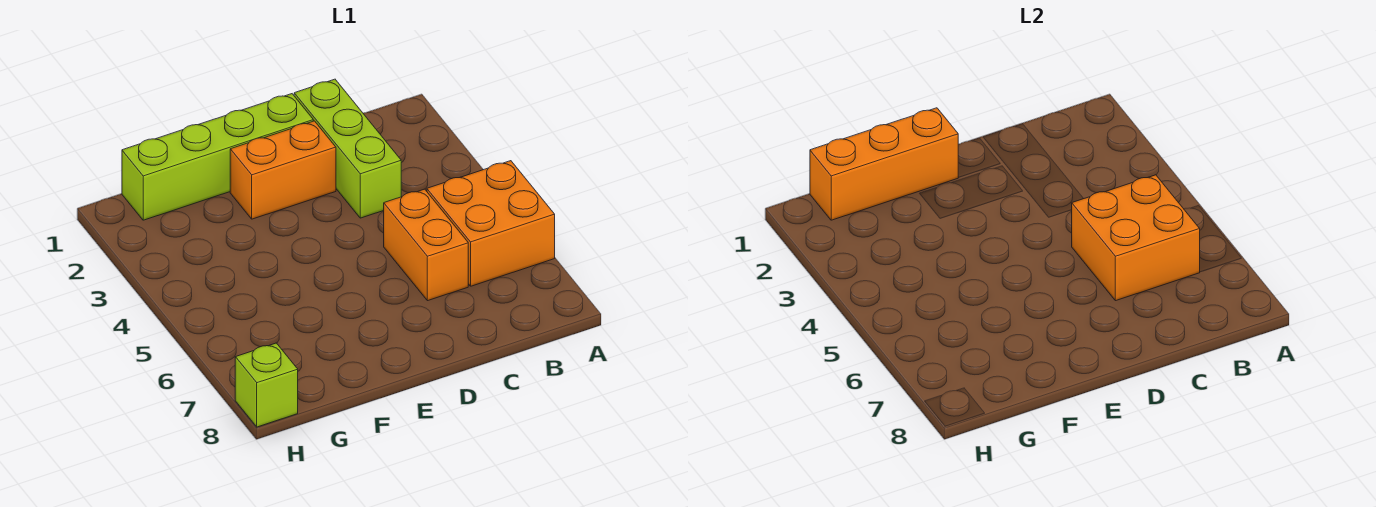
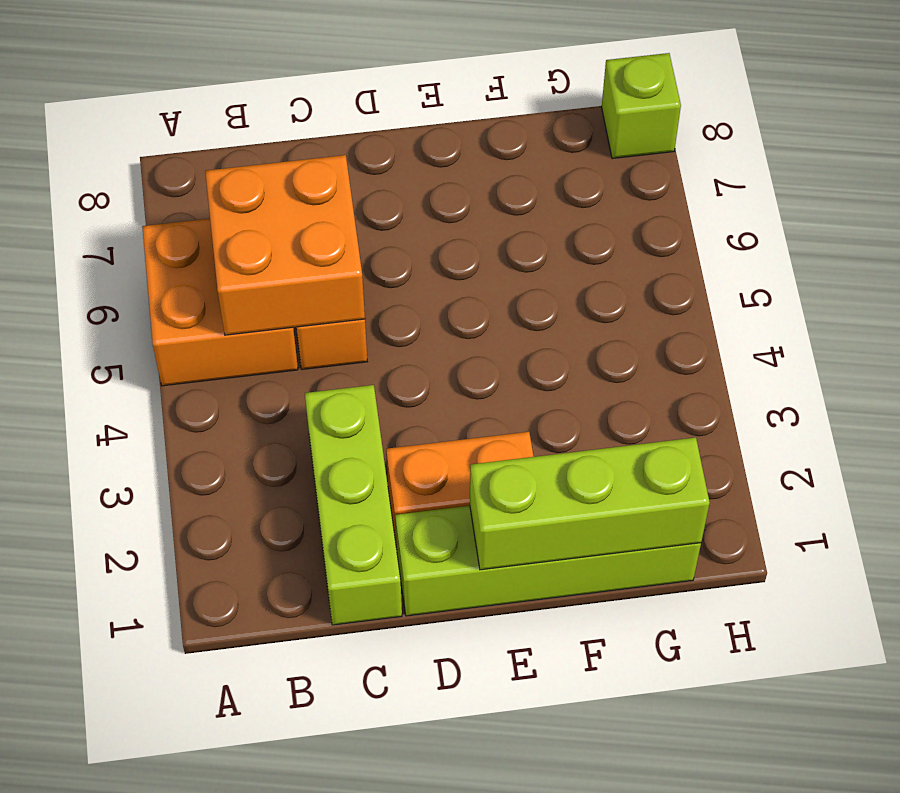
orange 1x3 brick [810,108,959,220] -> lime 1x3 brick [470,438,710,570]

